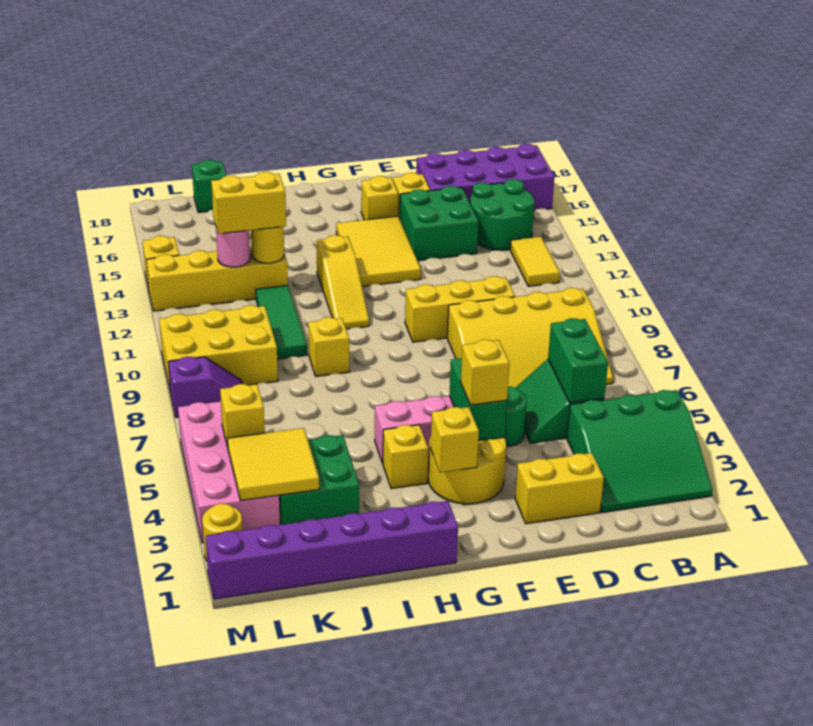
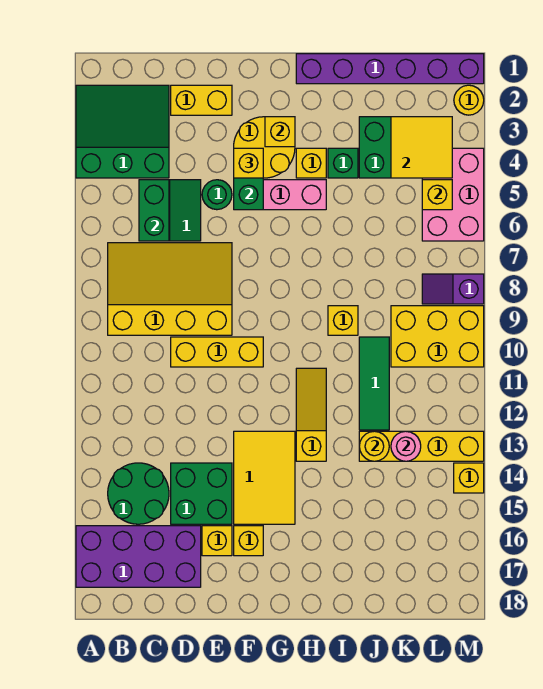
yellow 1x2 tile [510,237,560,286] -> none
yellow 1x2 brick [211,172,286,234] -> none
green 1x1 brick [192,160,226,213] -> green 1x1 brick moved to [328,148,358,178]
pink 2x4 brick [178,401,280,543] -> pink 2x3 brick [422,148,484,241]

